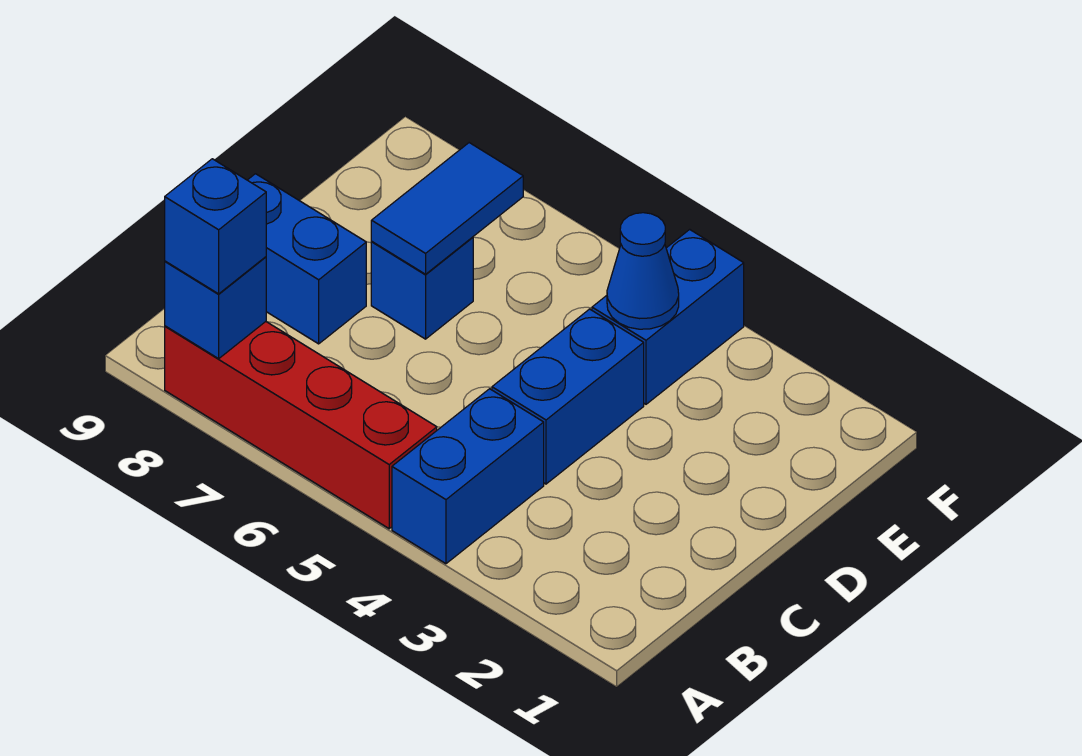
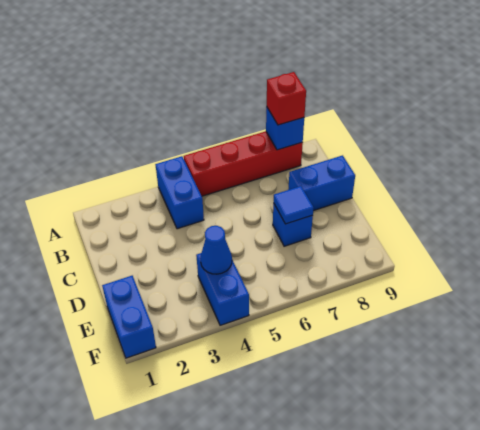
blue 1x1 brick [165,159,266,294] -> red 1x1 brick [267,72,306,125]
blue 1x2 brick [492,309,644,484] -> blue 1x2 brick moved to [102,276,156,358]
blue 1x2 tile [371,143,523,274] -> blue 1x1 tile [274,186,314,224]

